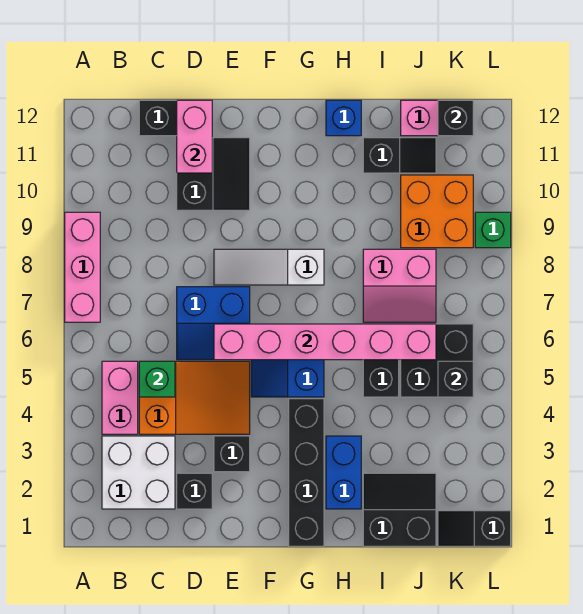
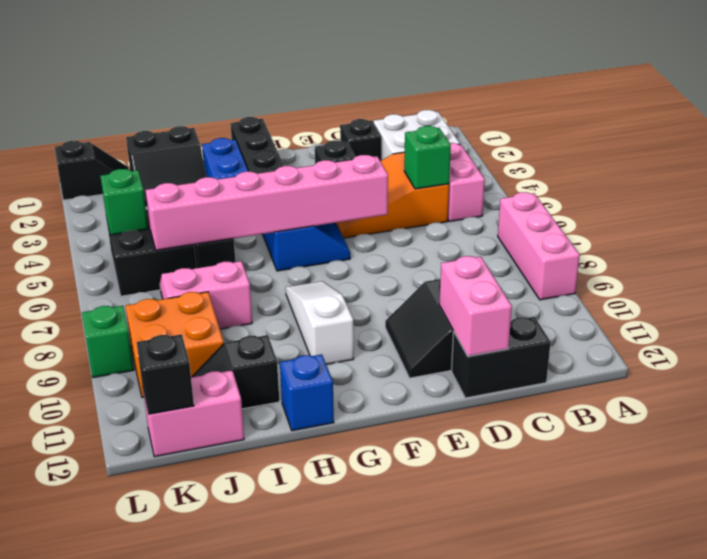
blue 2x2 slope [177,287,250,360] -> none
white 1x3 slope [214,249,324,285] -> white 1x3 slope turned to [286,281,354,364]
black 1x1 brick [438,361,473,397] -> green 1x1 brick [101,169,148,235]

